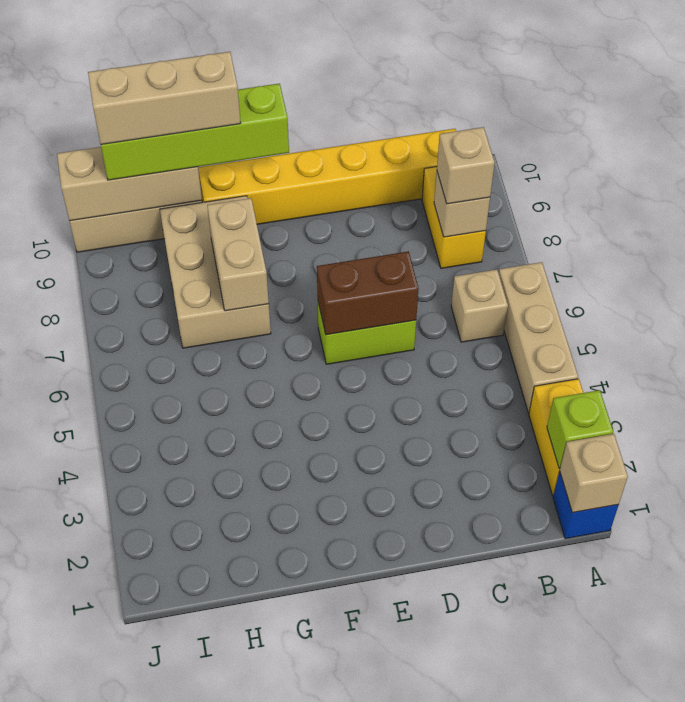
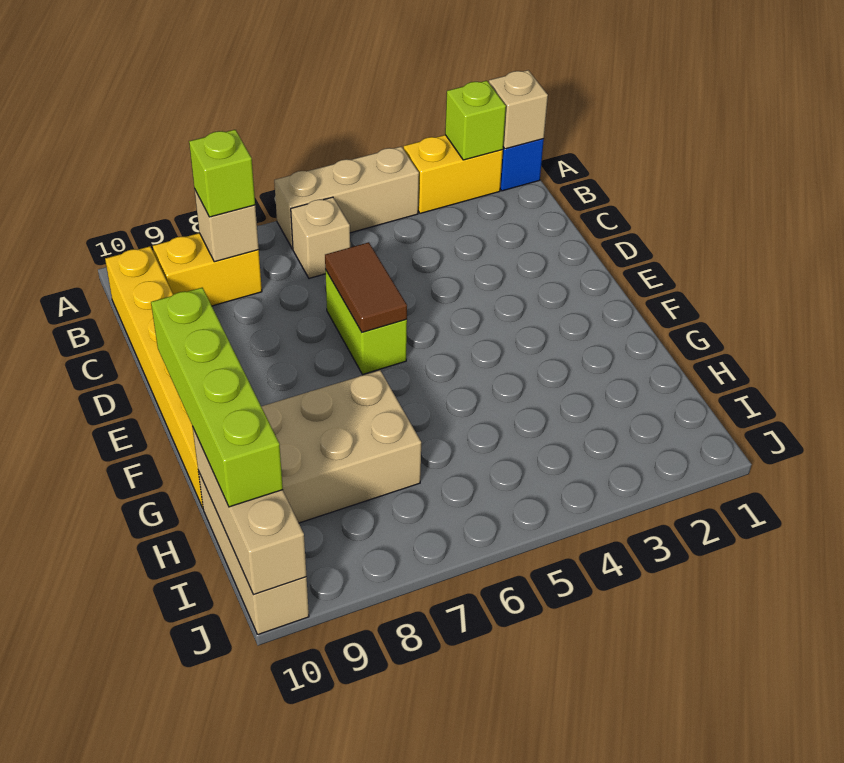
tan 1x1 brick [437,127,495,204] -> lime 1x1 brick [189,130,255,217]
brown 1x2 brick [317,251,419,335] -> brown 1x2 tile [325,242,407,332]
tan 1x2 brick [207,198,269,311] -> none
tan 1x3 brick [88,52,241,144] -> none

